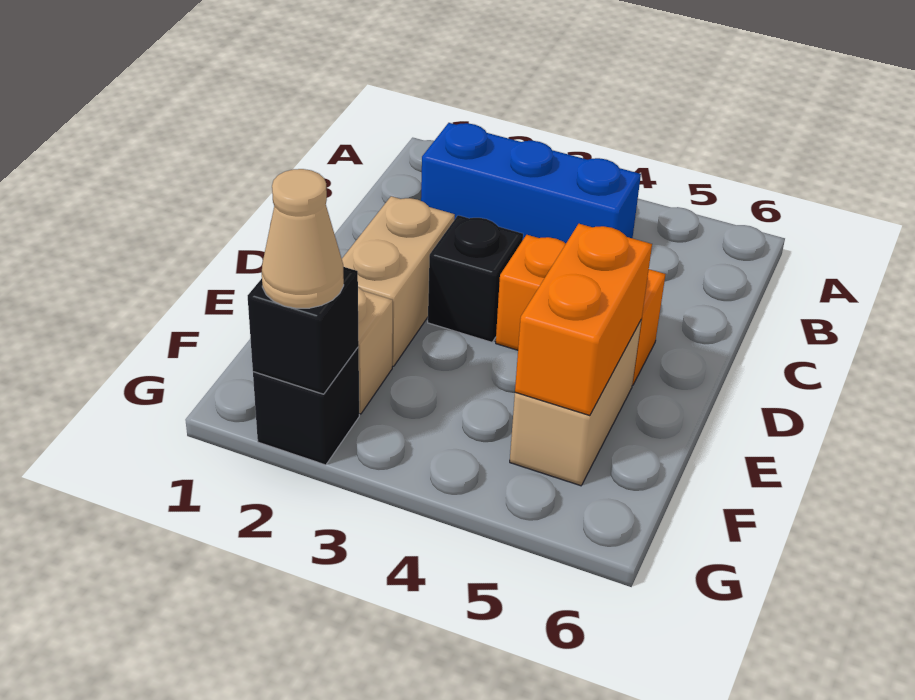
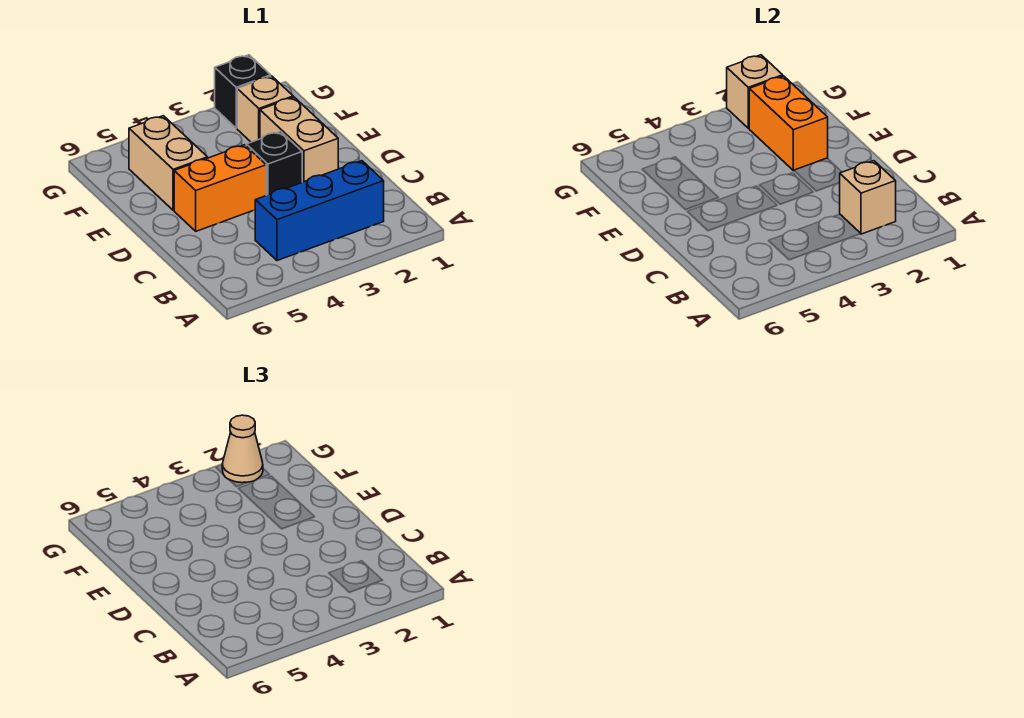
none -> tan 1x1 brick [839,161,896,234]
orange 1x2 brick [515,224,652,416] -> orange 1x2 brick moved to [749,76,828,171]
black 1x1 brick [248,267,359,394] -> tan 1x1 brick [727,55,783,128]

